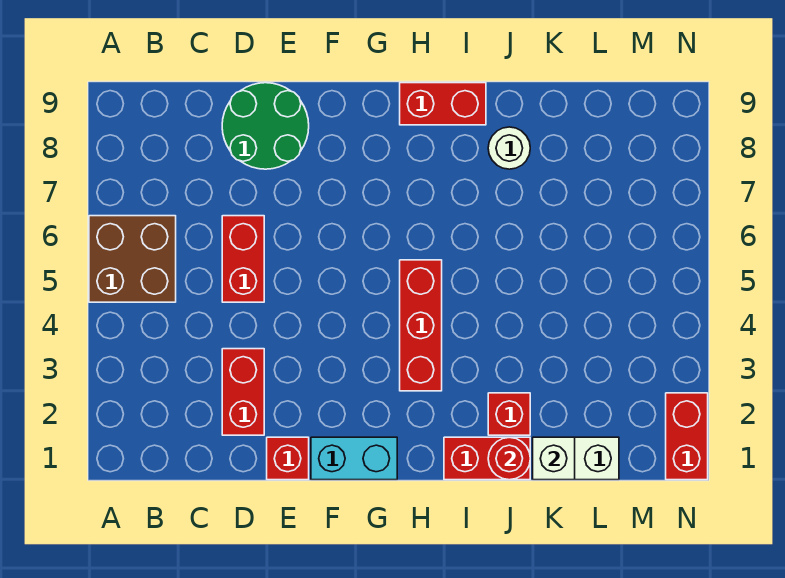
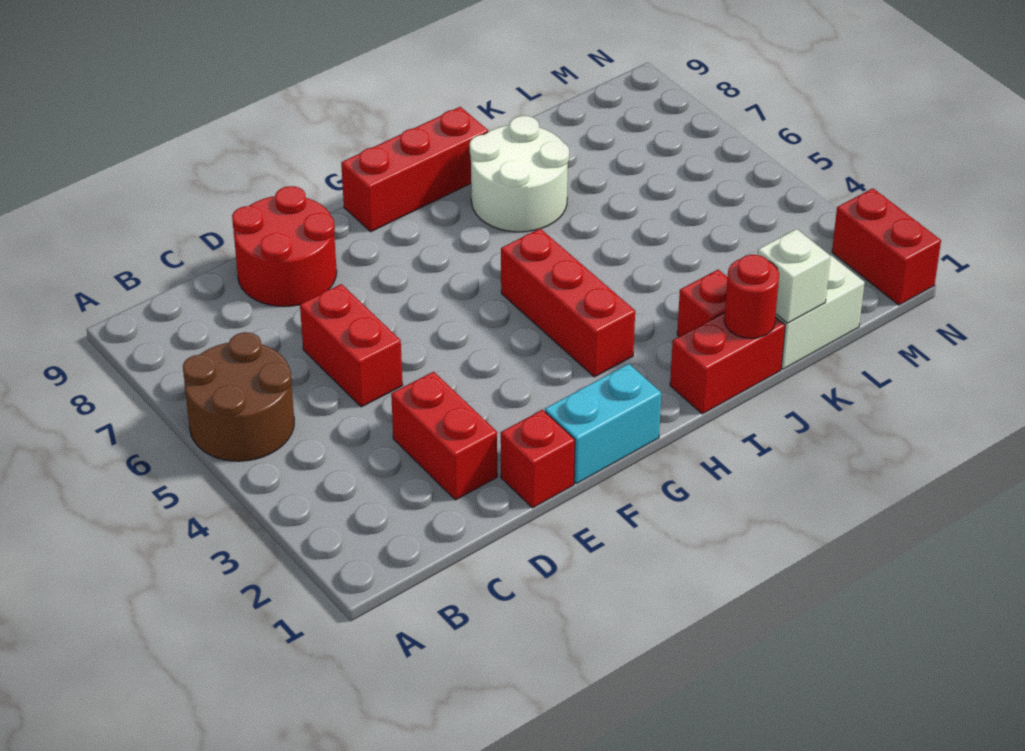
brown 2x2 brick [89,216,176,302] -> brown 2x2 round brick [183,332,294,461]
green 2x2 round brick [222,83,309,169] -> red 2x2 round brick [232,186,337,307]
red 1x2 brick [400,83,486,125] -> red 1x3 brick [341,107,488,232]
white 1x1 round brick [488,127,530,169] -> white 2x2 round brick [470,116,569,232]

